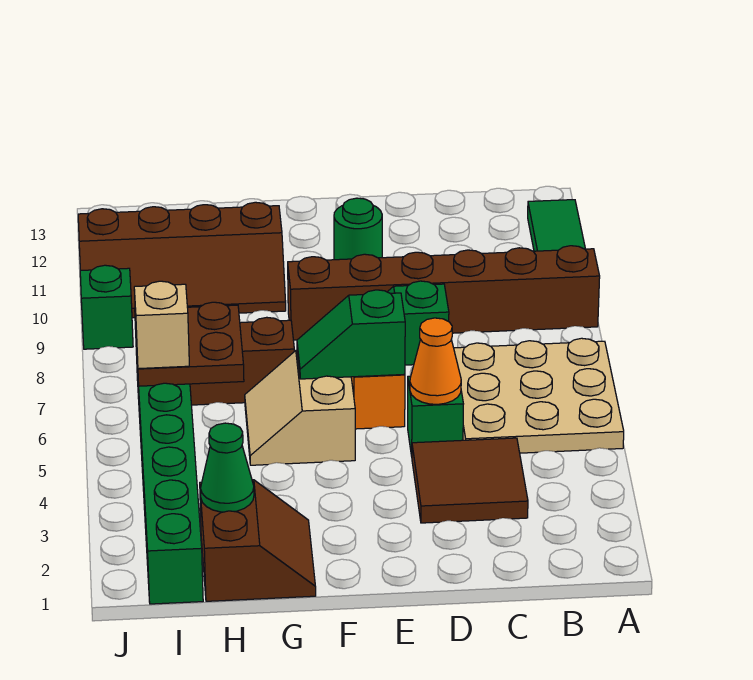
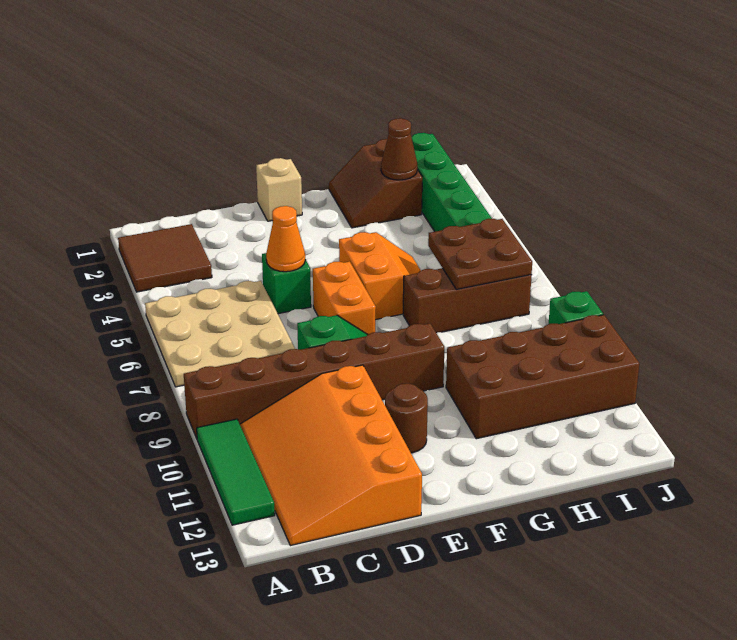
none -> orange 3x4 slope [240,365,422,546]
brown 2x2 tile [412,438,528,523] -> brown 2x2 tile moved to [118,224,212,292]
green 1x2 slope [297,290,405,379] -> none
green 1x1 round brick [334,198,382,260] -> brown 1x1 round brick [385,383,428,453]
tan 2x2 slope [245,350,355,465] -> orange 2x2 slope [339,232,421,320]
brown 2x4 slope [78,202,286,318] -> brown 2x4 brick [446,315,640,439]
green 1x1 cone [201,423,254,512] -> brown 1x1 cone [381,118,417,180]
tan 1x1 brick [134,281,189,369] -> tan 1x1 brick moved to [256,158,302,221]

